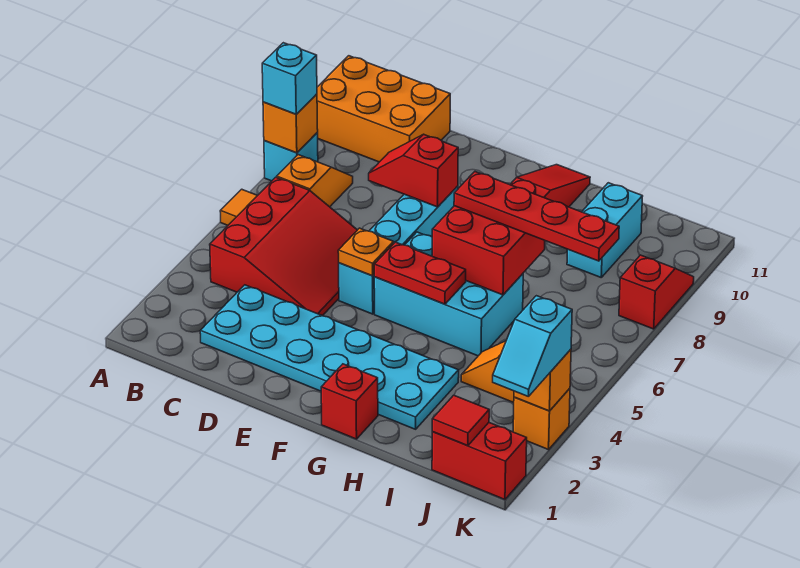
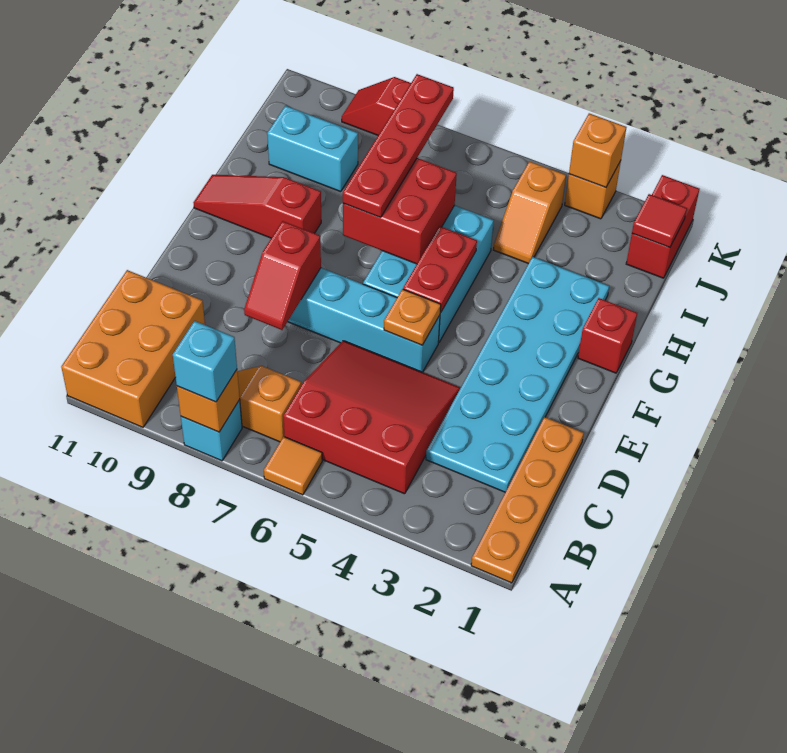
none -> orange 1x4 plate [471,417,584,583]
cyan 1x2 slope [493,296,572,397] -> none

